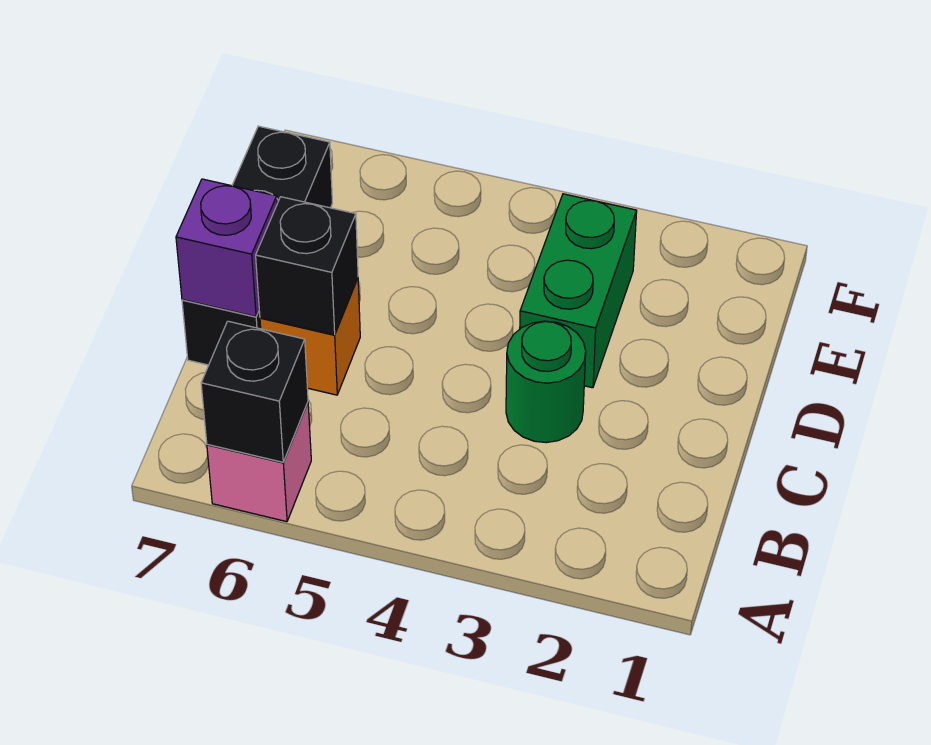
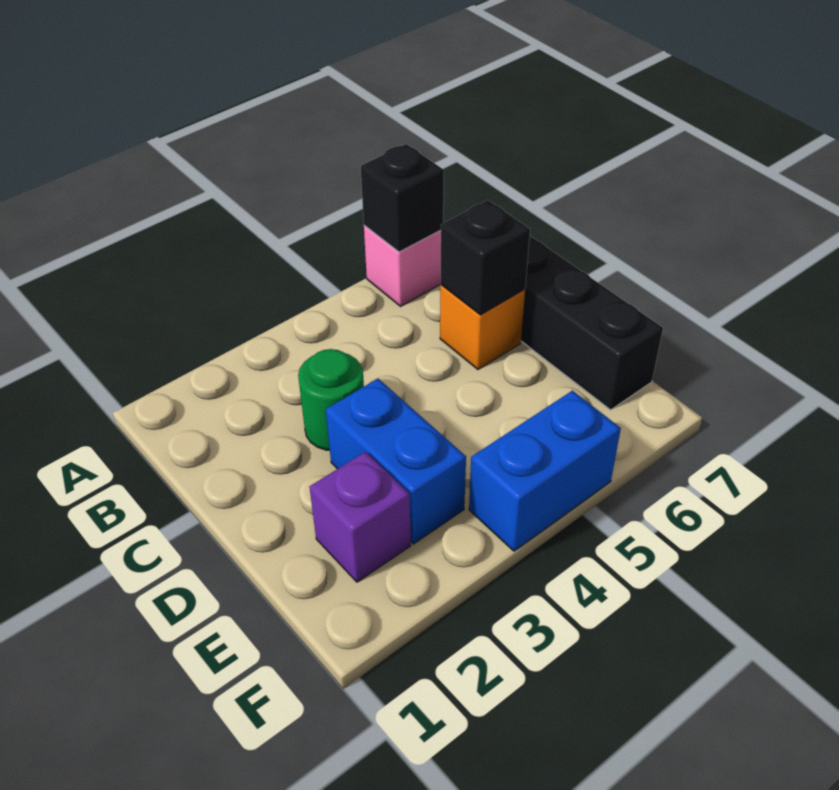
purple 1x1 brick [176,179,277,317] -> purple 1x1 brick moved to [310,452,411,582]
green 1x2 brick [520,194,637,388] -> blue 1x2 brick [326,379,466,544]
none -> blue 1x2 brick [469,391,621,551]

